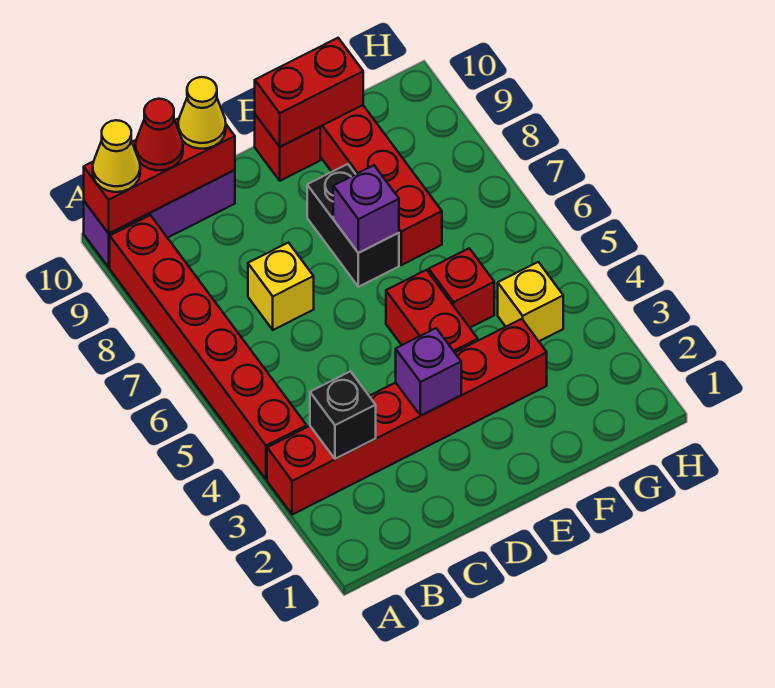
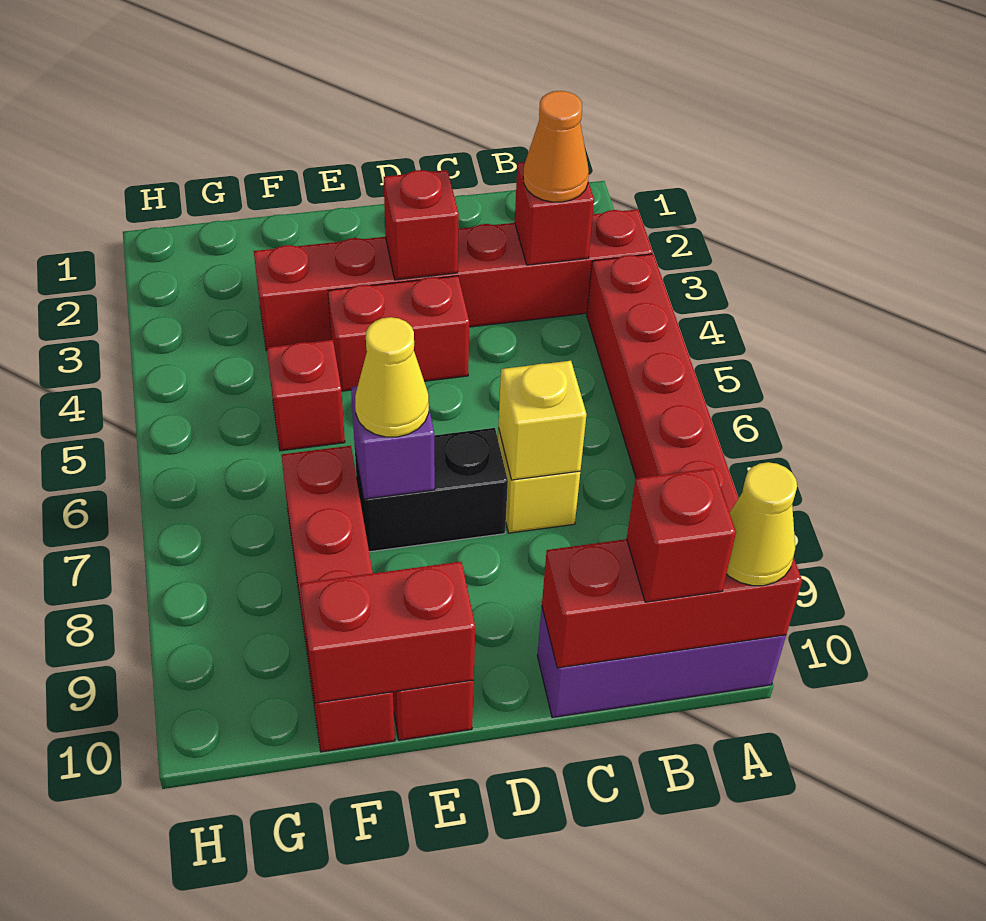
black 1x1 brick [310,371,376,459] -> red 1x1 brick [515,162,594,265]
none -> orange 1x1 cone [523,91,589,202]
red 1x1 cone [135,99,183,170] -> red 1x1 brick [627,468,736,602]
yellow 1x1 cone [178,77,226,149] -> yellow 1x1 cone moved to [355,317,429,437]
purple 1x1 brick [396,328,461,416] -> red 1x1 brick [384,170,459,280]
red 1x2 brick [386,270,478,352] -> red 1x2 brick turned to [328,276,469,391]
black 1x2 brick [307,164,399,287] -> black 1x2 brick turned to [355,428,508,552]
yellow 1x1 brick [498,262,563,341] -> yellow 1x1 brick moved to [498,361,587,480]

